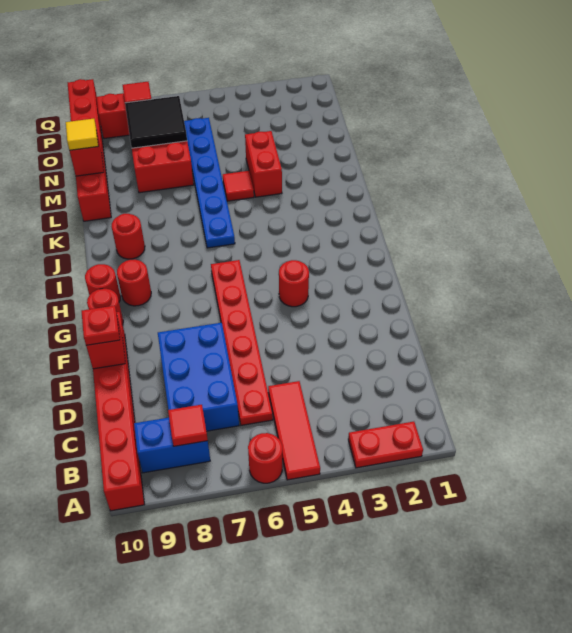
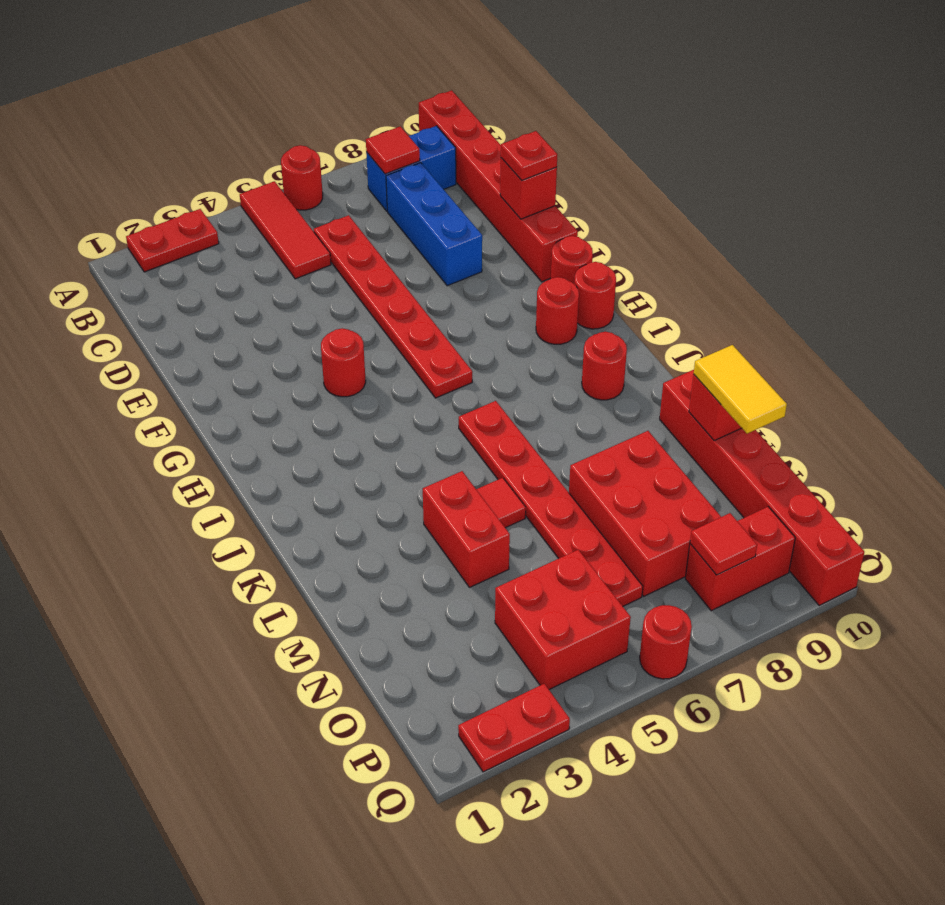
blue 2x3 brick [158,323,239,431] -> blue 1x3 brick [386,163,482,286]
blue 1x6 plate [184,118,235,248] -> red 1x6 plate [459,401,643,606]
yellow 1x1 tile [66,119,98,150] -> yellow 1x2 tile [694,345,787,434]
black 2x2 tile [125,96,187,148] -> none
none -> red 2x2 brick [495,550,631,689]
none -> red 1x2 plate [458,684,570,772]
none -> red 1x1 round brick [640,605,692,679]

